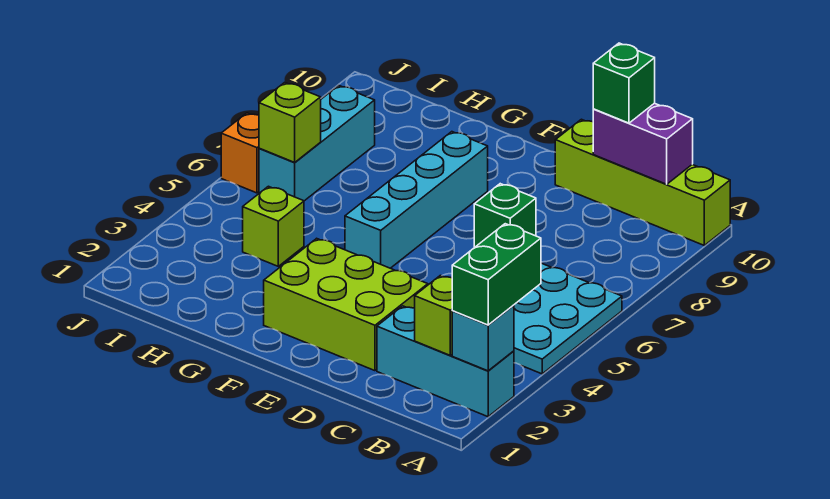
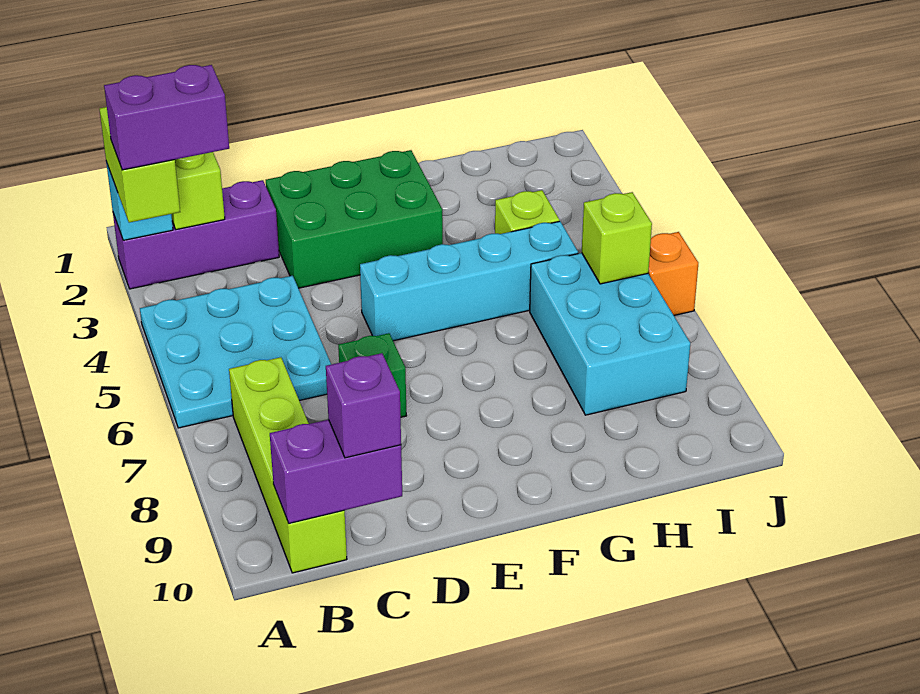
cyan 1x3 brick [377,306,514,417] -> purple 1x3 brick [113,180,279,289]
green 1x2 brick [452,224,541,325] -> lime 1x2 brick [100,107,180,223]
none -> purple 1x2 brick [104,65,229,170]
lime 1x4 brick [555,119,730,245] -> lime 1x4 brick turned to [229,357,347,573]
green 1x1 brick [593,43,655,123] -> purple 1x1 brick [326,353,401,458]
lime 2x3 brick [264,238,428,371] -> green 2x3 brick [266,150,443,288]
cyan 1x4 brick [345,132,488,268] -> cyan 1x4 brick turned to [360,221,578,341]
cyan 1x3 brick [259,85,375,201] -> cyan 2x3 brick [530,253,690,415]

